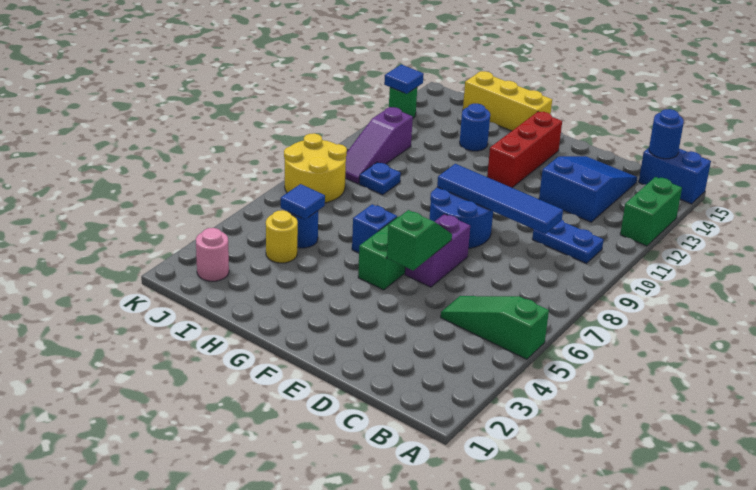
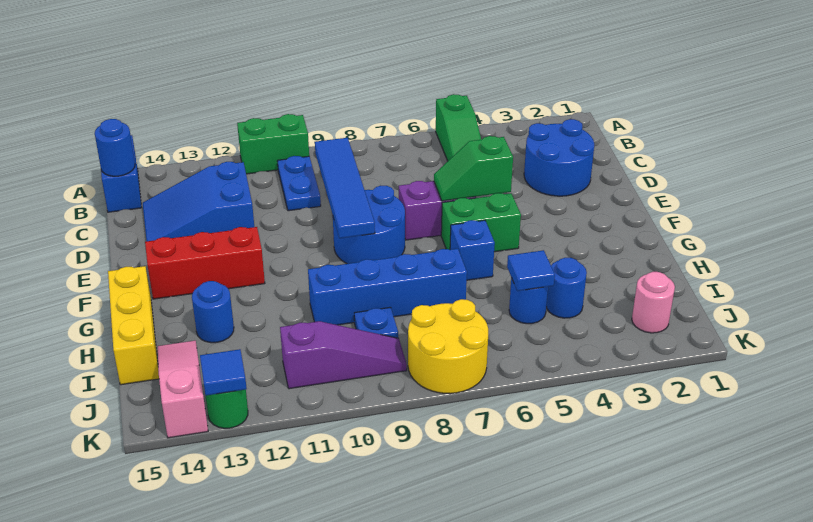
green 1x2 brick [620,177,682,246] -> green 1x2 brick moved to [237,114,309,174]
none -> blue 2x2 round brick [524,119,594,196]
none -> blue 1x4 brick [308,249,467,325]
yellow 1x1 round brick [266,210,298,263] -> blue 1x1 round brick [546,258,587,318]
none -> pink 1x3 slope [158,341,208,438]

